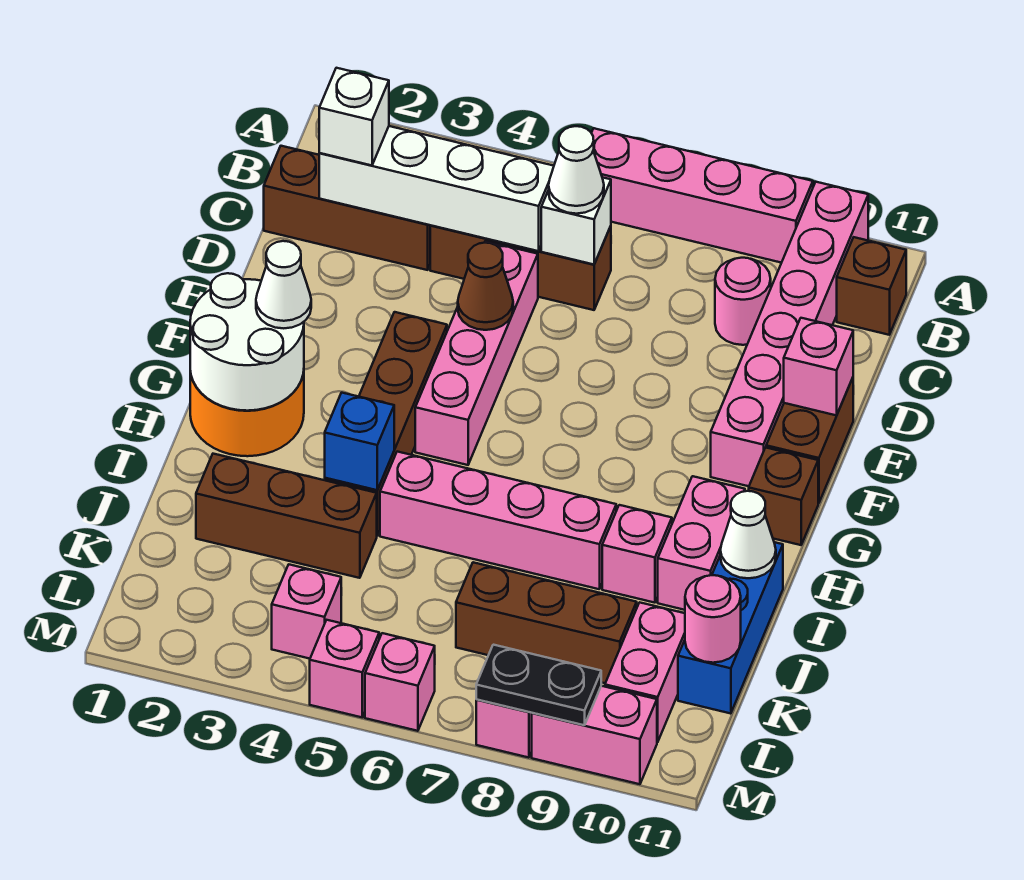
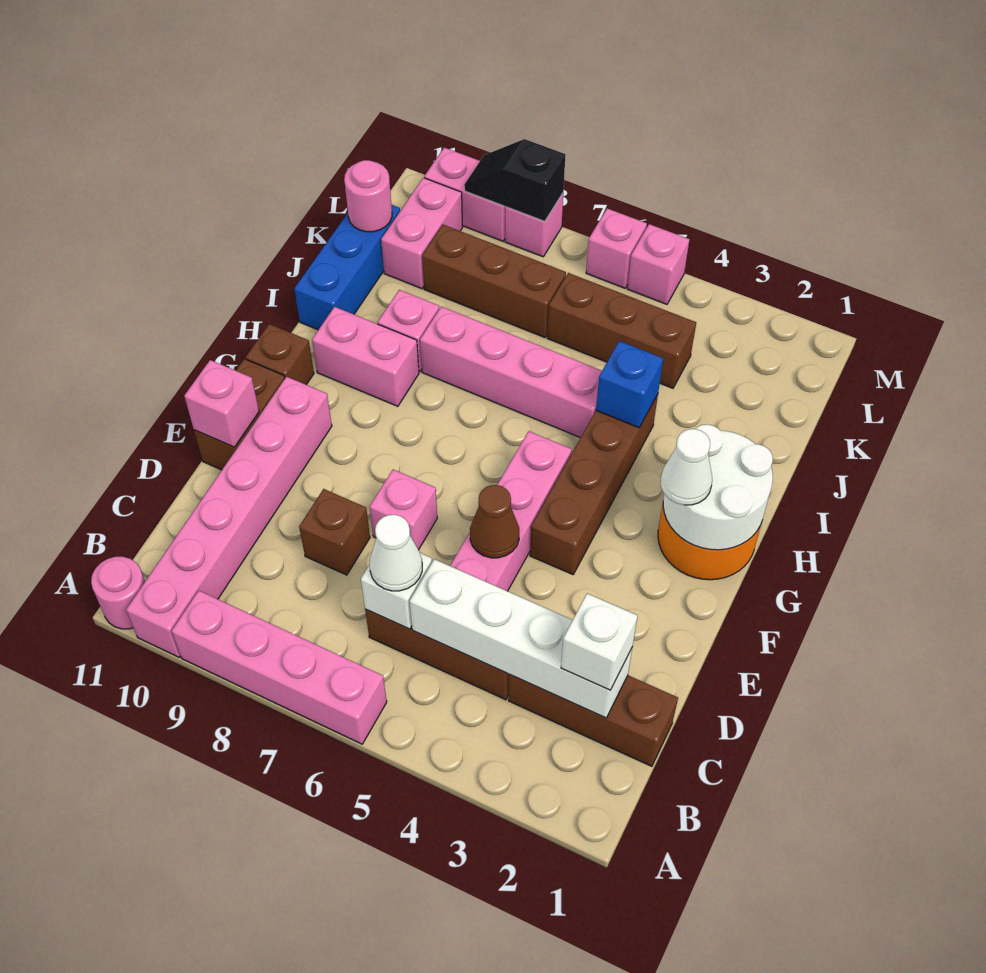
brown 1x1 brick [837,237,906,335] -> brown 1x1 brick moved to [299,489,370,575]
pink 1x1 round brick [715,258,771,345] -> pink 1x1 round brick moved to [91,557,145,629]
pink 1x2 brick [658,476,745,610] -> pink 1x2 brick turned to [312,307,419,406]
white 1x1 cone [720,491,776,578] -> none
brown 1x3 brick [196,454,377,578] -> brown 1x3 brick moved to [547,273,696,388]
pink 1x1 brick [272,565,341,659] -> pink 1x1 brick moved to [370,470,437,550]
black 1x2 plate [476,645,601,725] -> black 1x2 slope [464,139,566,222]

